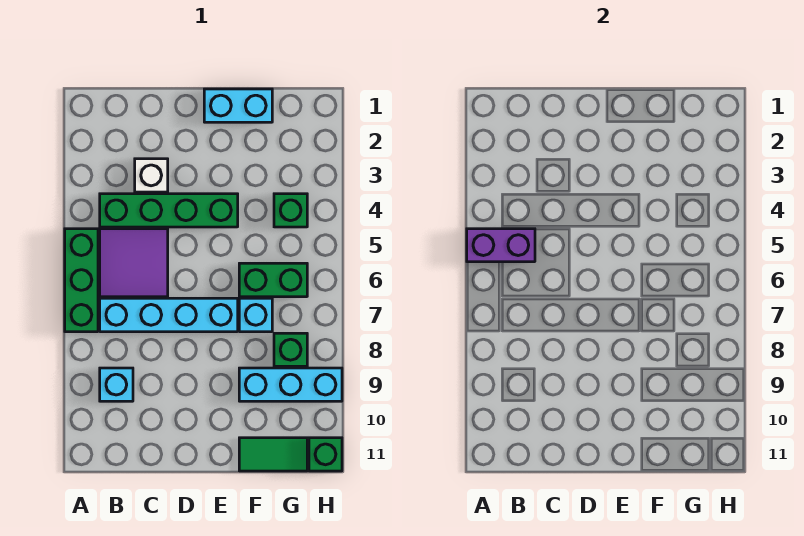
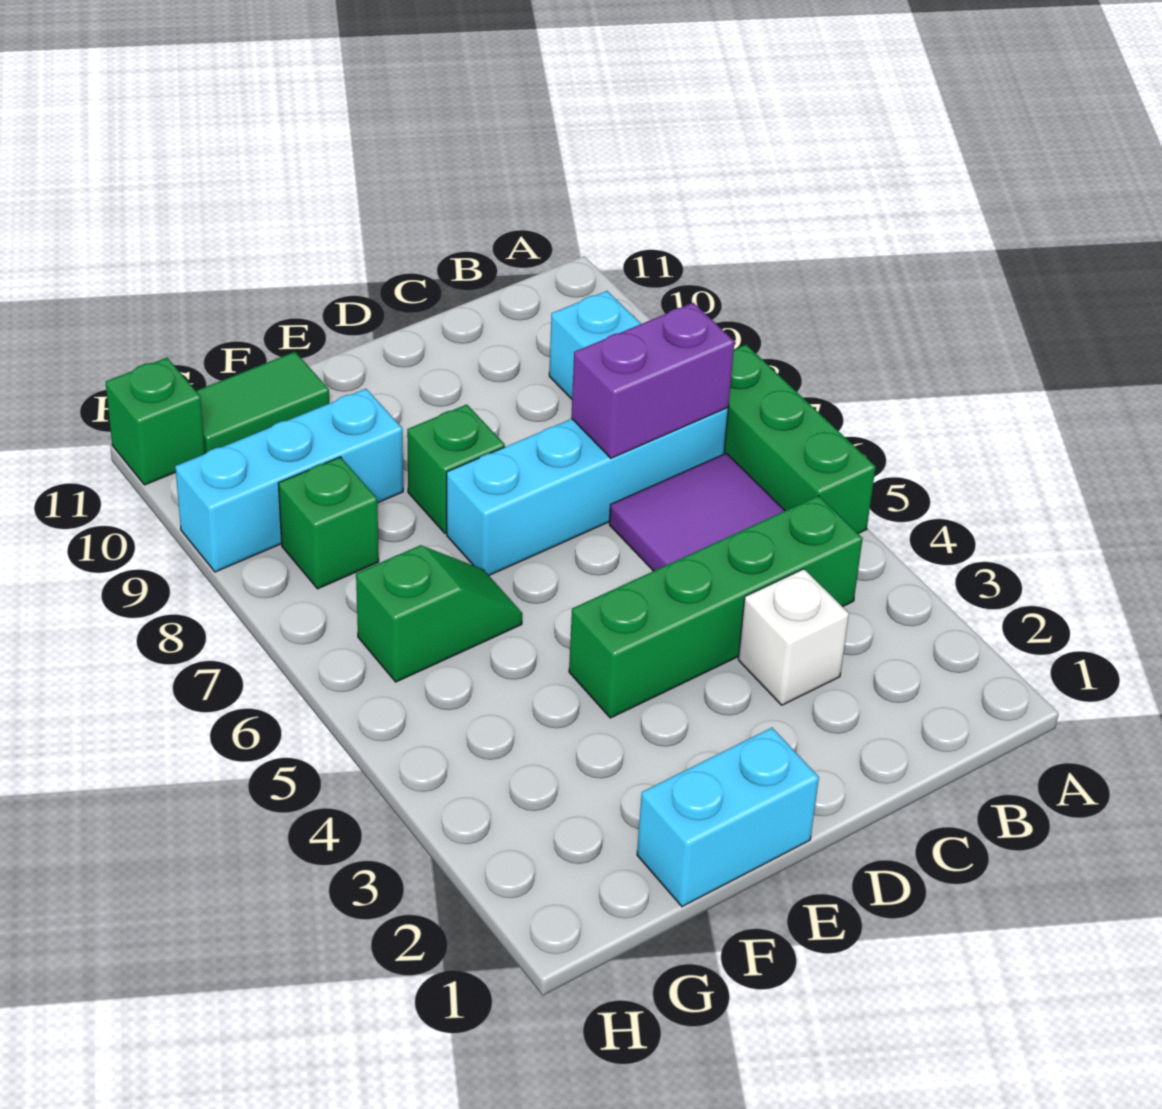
purple 1x2 brick [467,229,535,262] -> purple 1x2 brick moved to [571,303,734,458]
green 1x2 brick [239,263,307,297] -> green 1x2 slope [356,545,522,682]
cyan 1x1 brick [239,298,272,332] -> none
green 1x1 brick [274,194,307,227] -> green 1x1 brick moved to [407,404,505,533]

